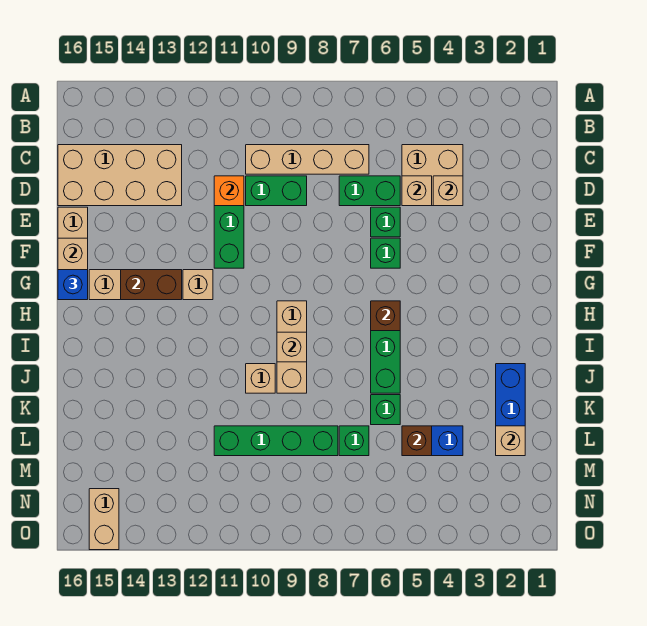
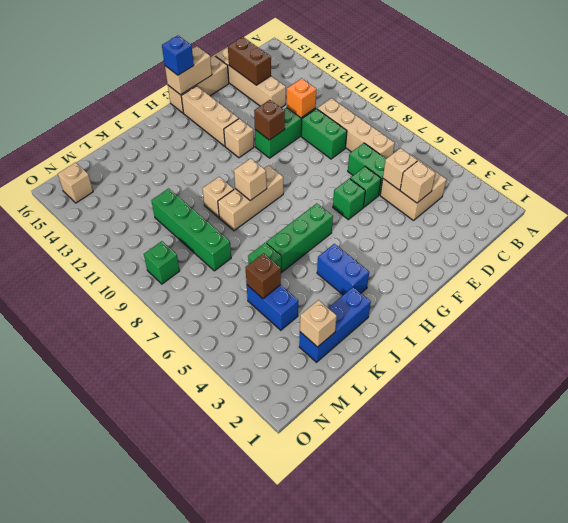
tan 2x4 brick [58,145,182,206] -> tan 1x4 brick [216,48,286,108]
brown 1x2 brick [121,270,182,300] -> brown 1x2 brick moved to [228,37,271,85]
brown 1x1 brick [371,301,400,331] -> brown 1x1 brick moved to [254,100,285,140]
none -> blue 1x2 brick [317,244,369,295]
green 1x1 brick [339,426,369,456] -> green 1x1 brick moved to [144,241,180,284]
tan 1x2 brick [89,489,119,550] -> tan 1x1 brick [58,163,93,203]

